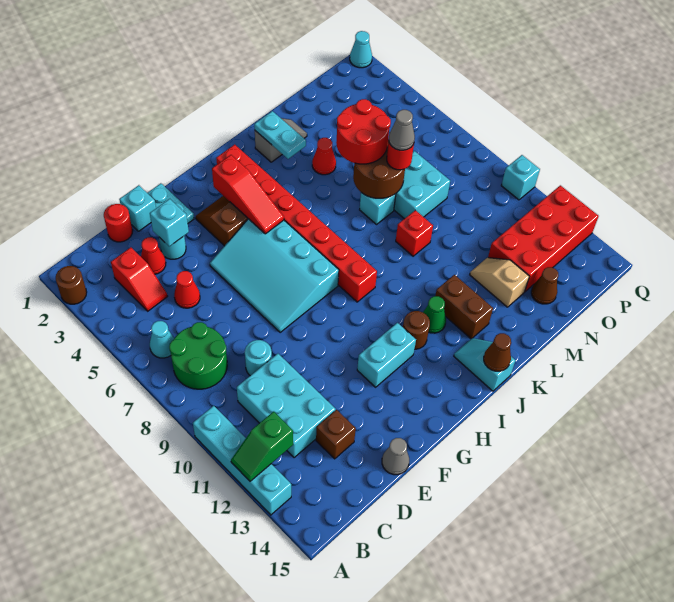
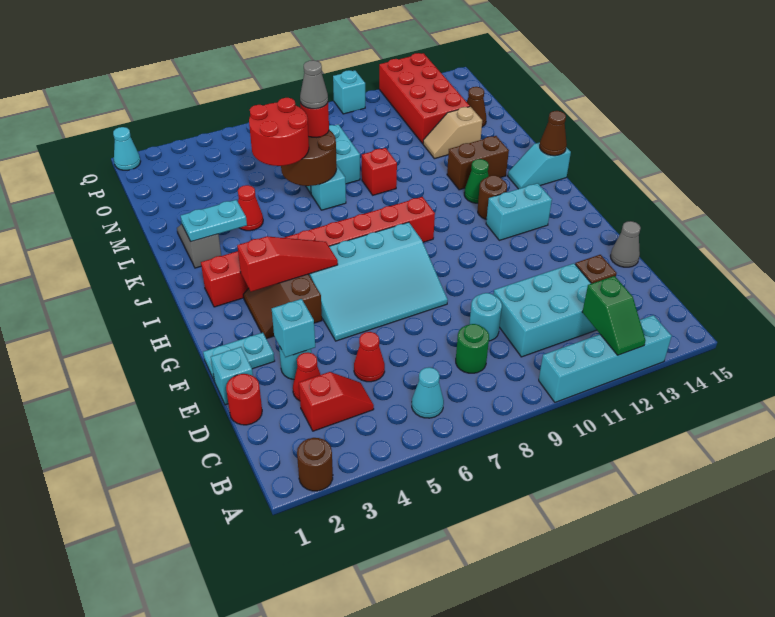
green 2x2 round brick [169,322,227,389] -> green 1x1 round brick [456,324,489,373]
cyan 1x2 brick [357,323,416,387] -> cyan 1x2 brick turned to [486,183,552,240]

